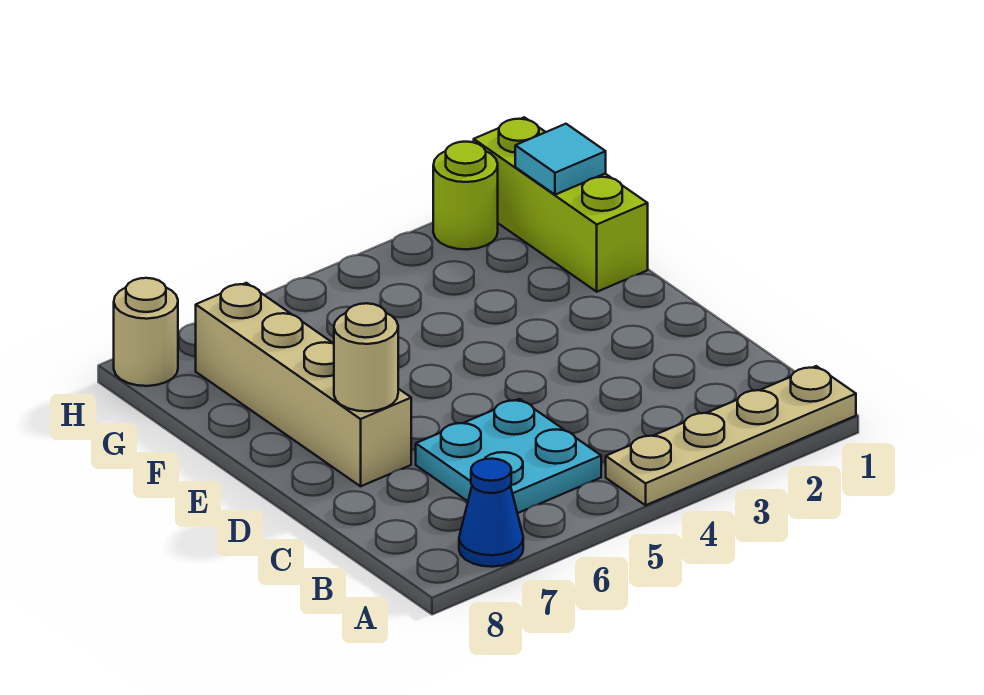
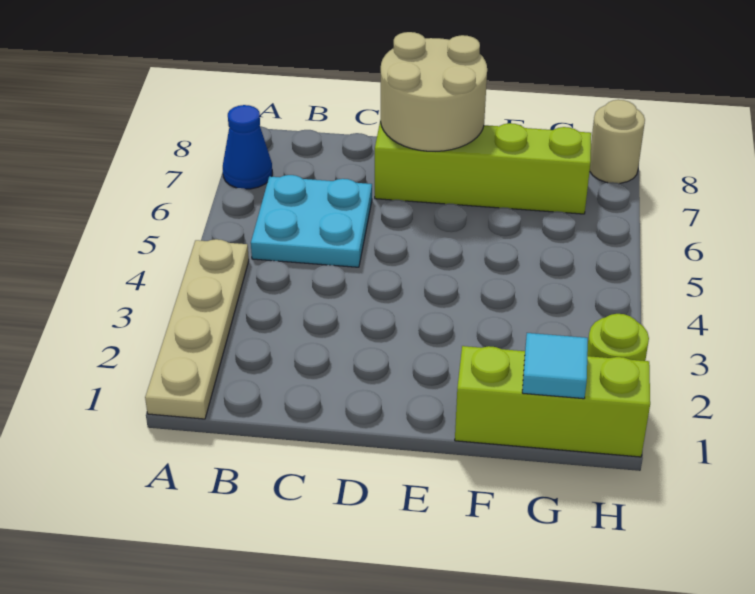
tan 1x4 brick [196,283,411,486] -> lime 1x4 brick [375,120,591,214]
tan 1x1 round brick [334,303,398,411] -> tan 2x2 round brick [381,32,487,151]

